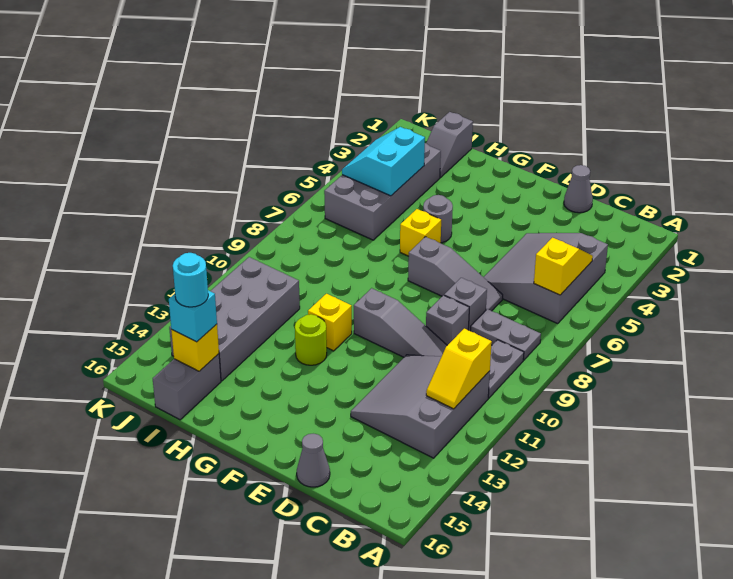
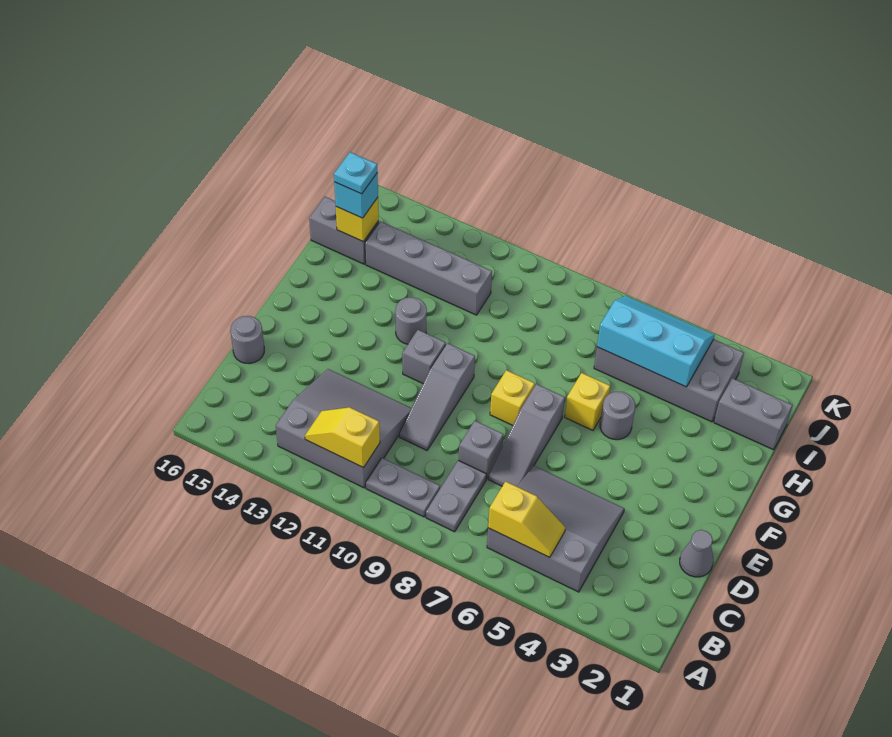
grey 1x1 brick [426,295,469,345] -> grey 1x1 brick moved to [402,330,446,383]
grey 1x1 cone [297,434,330,487] -> grey 1x1 round brick [230,316,264,364]
yellow 1x1 brick [308,294,352,351] -> yellow 1x1 brick moved to [490,370,535,425]
lime 1x1 round brick [295,314,327,365] -> grey 1x1 round brick [395,297,427,344]
grey 1x2 slope [426,112,473,178] -> grey 1x2 brick [714,378,793,450]
cyan 2x2 slope [342,127,425,196] -> cyan 2x3 slope [597,296,715,387]
grey 2x4 brick [169,257,300,381] -> grey 1x4 brick [365,221,492,315]
cyan 1x1 round brick [173,253,208,307] -> cyan 1x1 plate [334,152,377,194]

